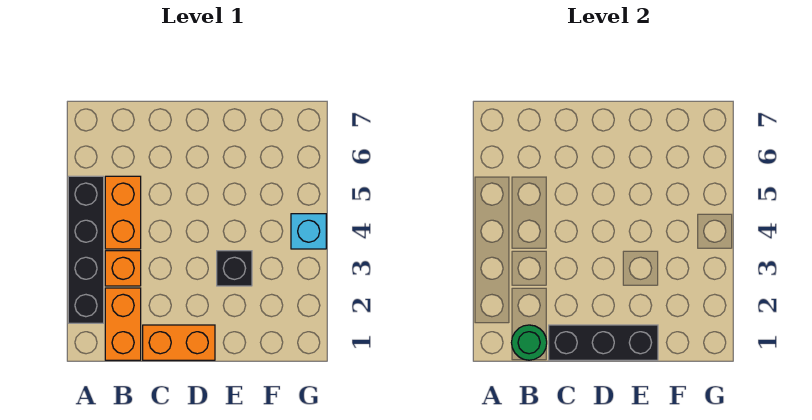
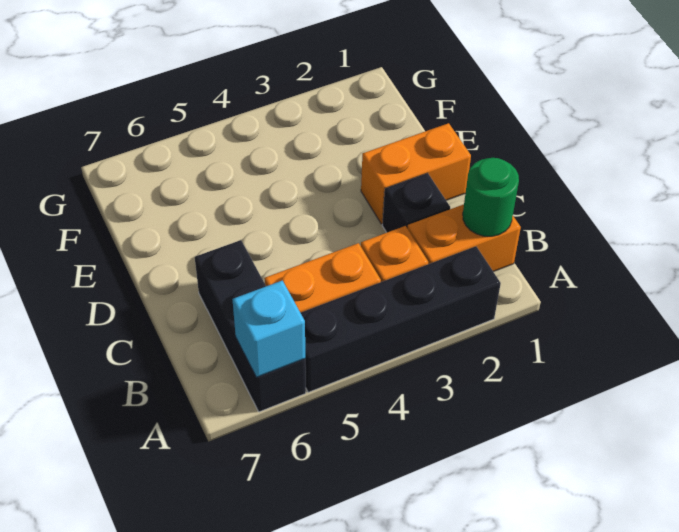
orange 1x2 brick [143,325,215,360] -> orange 1x2 brick turned to [361,123,471,224]
black 1x3 brick [549,325,658,360] -> black 1x3 brick moved to [195,240,306,412]
black 1x1 brick [217,251,252,286] -> black 1x1 brick moved to [382,173,450,233]
cyan 1x1 brick [291,214,326,249] -> cyan 1x1 brick moved to [233,281,305,377]

